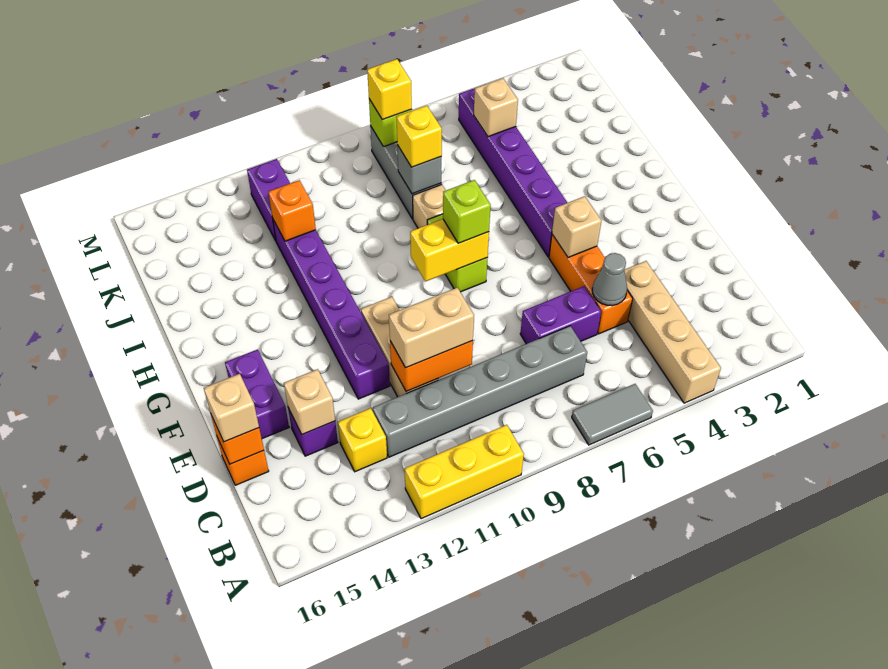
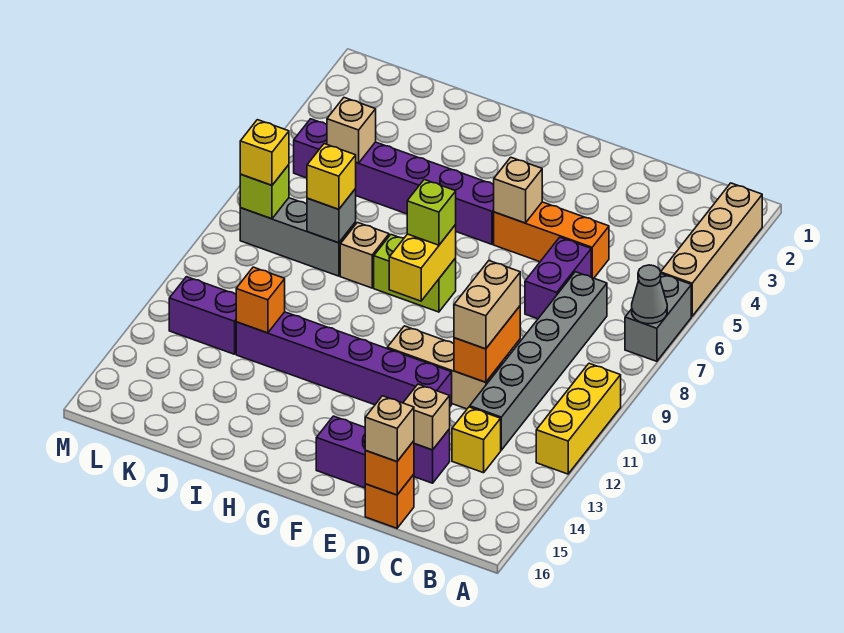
tan 1x4 brick [625,261,721,403] -> tan 1x4 brick turned to [661,183,762,316]
grey 1x2 tile [572,384,653,445] -> grey 1x2 brick [625,274,691,361]
grey 1x1 cone [592,253,627,306] -> grey 1x1 cone moved to [632,265,667,324]

